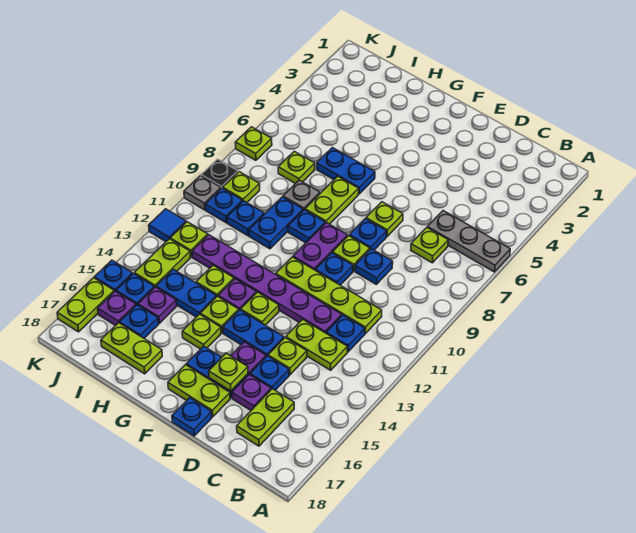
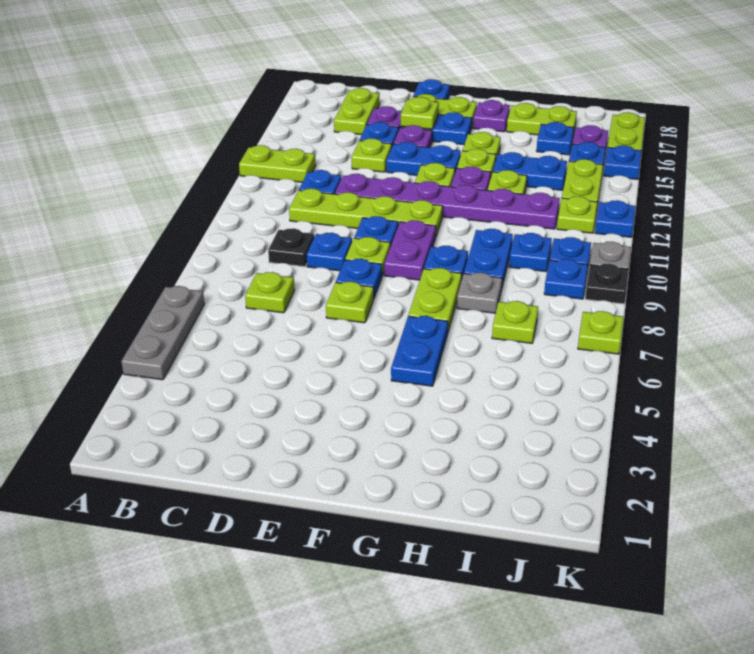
grey 1x3 plate [427,211,510,272] -> grey 1x3 plate turned to [121,286,204,380]
none -> black 1x1 plate [268,228,314,267]
lime 1x2 plate [286,319,347,370] -> lime 1x2 plate moved to [239,145,316,182]
blue 1x2 plate [317,148,375,194] -> blue 1x2 plate turned to [391,316,448,386]
purple 1x1 plate [138,287,177,323] -> purple 1x1 plate moved to [473,100,510,132]
lime 1x1 plate [223,172,260,202] -> blue 1x1 plate [544,259,588,299]
blue 1x1 tile [149,209,186,242] -> blue 1x1 plate [595,200,636,237]

